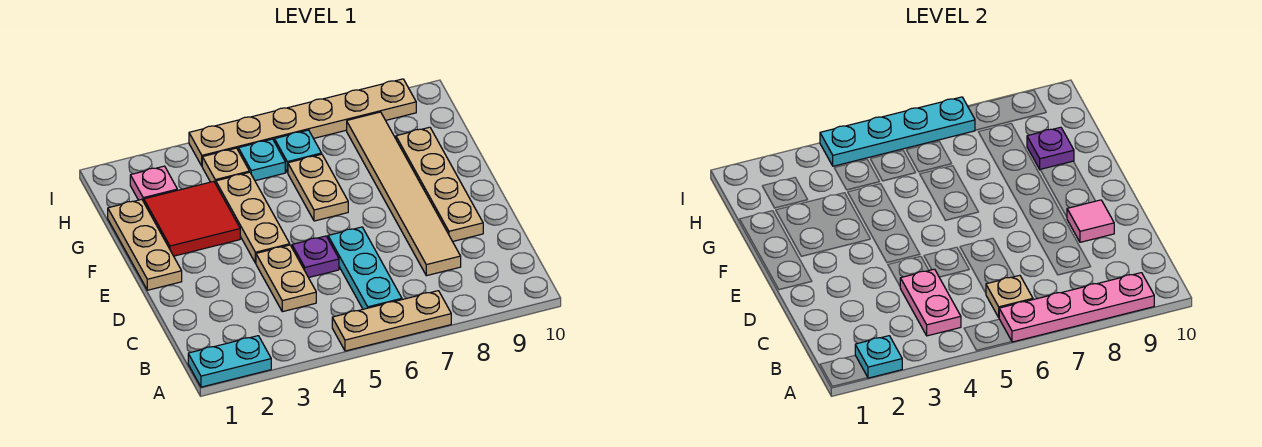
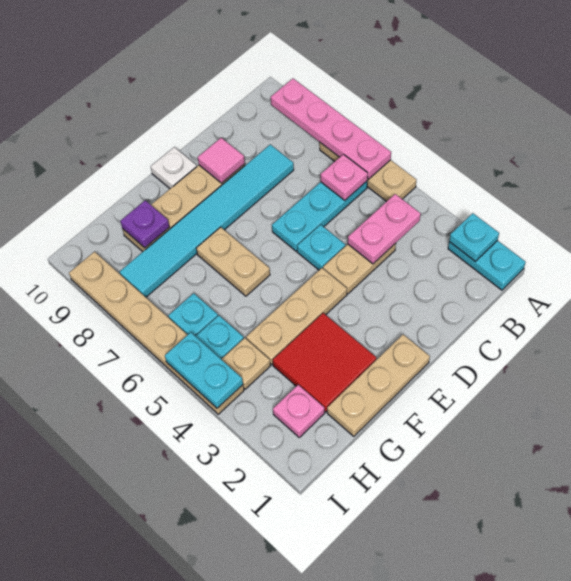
tan 1x1 plate [986,275,1033,317] -> pink 1x1 plate [321,154,368,200]
tan 1x6 tile [347,112,461,276] -> cyan 1x6 tile [120,145,294,297]
purple 1x1 plate [292,236,339,278] -> cyan 1x1 plate [297,225,345,270]
none -> white 1x1 plate [151,147,197,188]
tan 1x2 plate [288,154,348,221] -> tan 1x2 plate turned to [196,227,270,296]
cyan 1x4 plate [820,97,975,166] -> cyan 1x2 plate [165,332,243,408]

